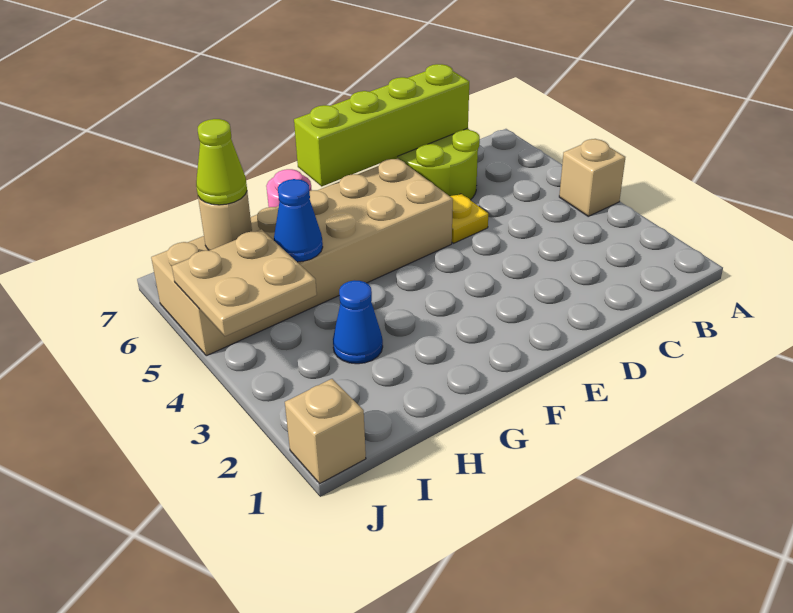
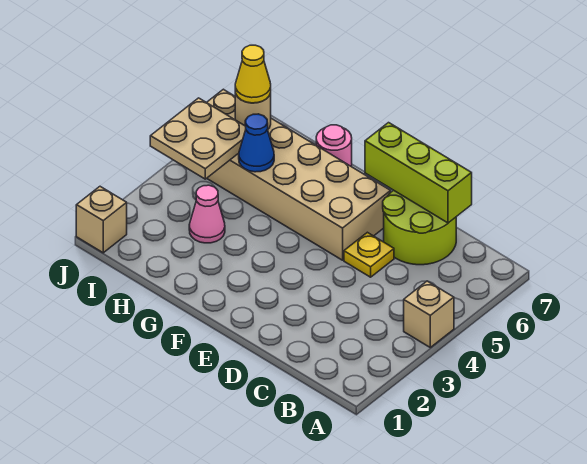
lime 1x4 brick [294,64,469,186] -> lime 1x3 brick [365,123,472,223]
blue 1x1 cone [333,280,383,364] -> pink 1x1 cone [189,185,225,243]
lime 1x1 cone [196,119,247,205] -> yellow 1x1 cone [235,45,271,103]

